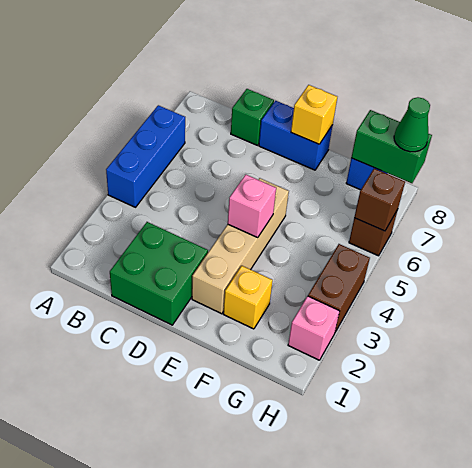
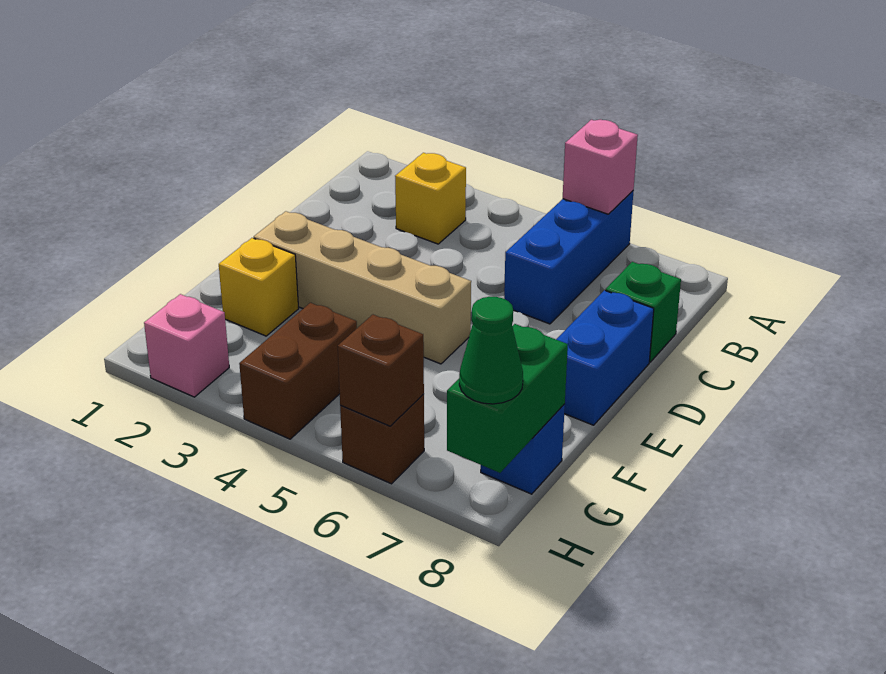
blue 1x3 brick [106,105,185,207] -> blue 1x3 brick turned to [504,191,633,324]
green 2x2 brick [110,222,208,325] -> none
pink 1x1 brick [228,175,276,237] -> pink 1x1 brick moved to [563,120,638,214]
yellow 1x1 brick [291,85,337,144] -> yellow 1x1 brick moved to [395,153,466,244]
brown 1x2 brick [308,244,370,332] -> brown 1x2 brick turned to [239,303,357,439]

